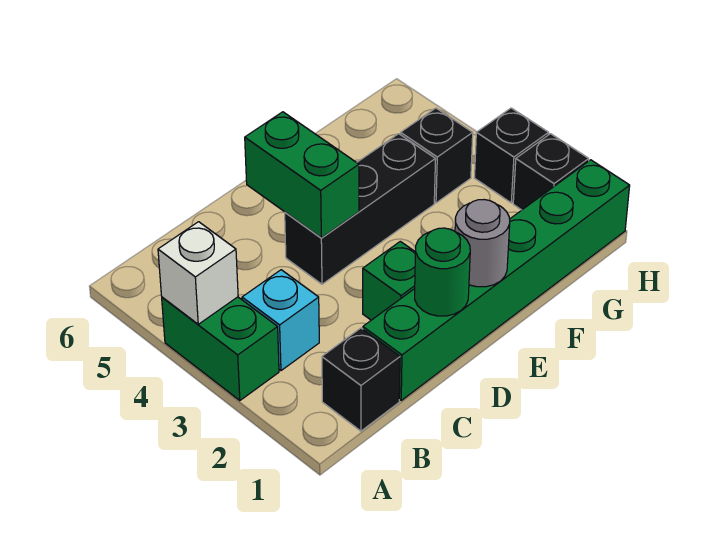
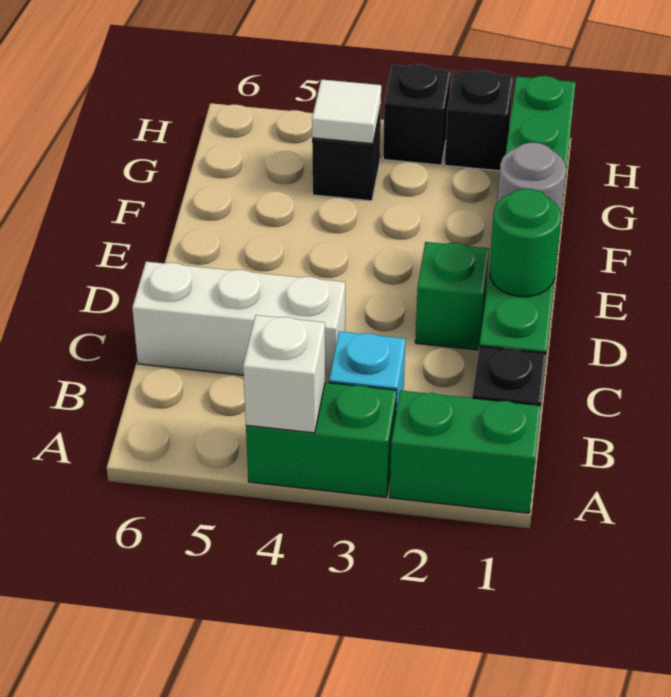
none -> white 1x3 brick [132,262,345,383]
black 1x3 brick [285,134,436,284] -> none
green 1x2 brick [245,112,359,238] -> green 1x2 brick moved to [390,390,541,513]
none -> white 1x1 tile [312,79,381,144]

